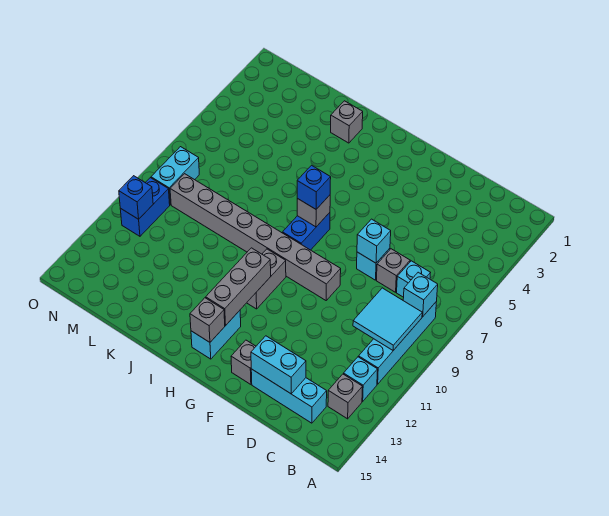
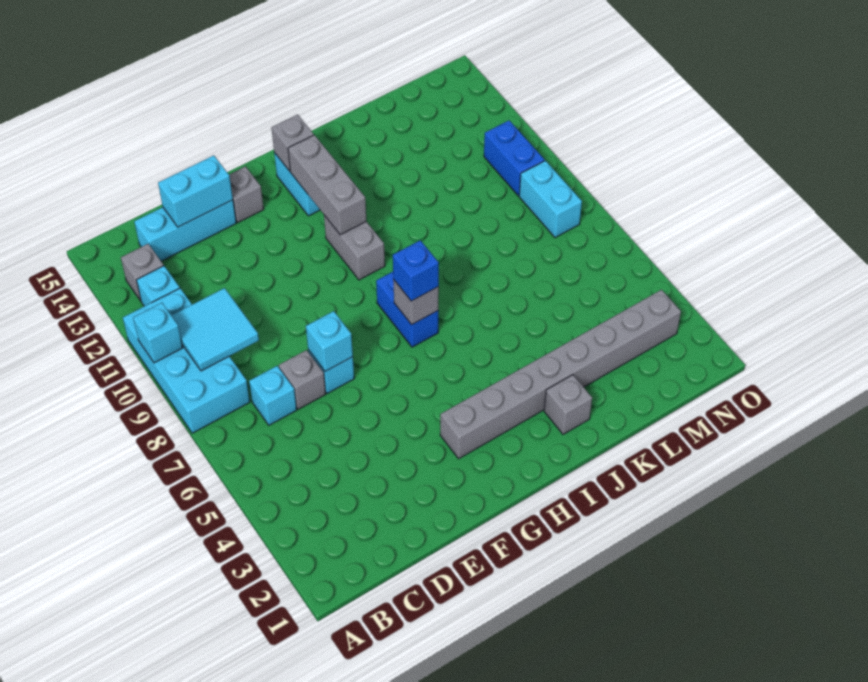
cyan 1x4 brick [359,302,436,384] -> cyan 2x4 brick [123,288,250,433]
cyan 1x1 brick [403,272,438,317] -> cyan 1x1 brick moved to [133,303,183,363]
grey 1x8 brick [170,174,341,300] -> grey 1x8 brick moved to [440,290,681,459]
blue 1x1 brick [119,176,153,219] -> none

